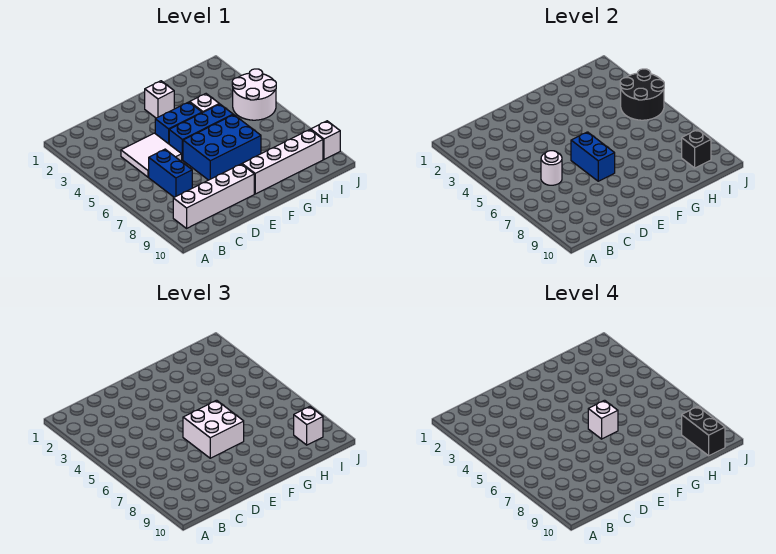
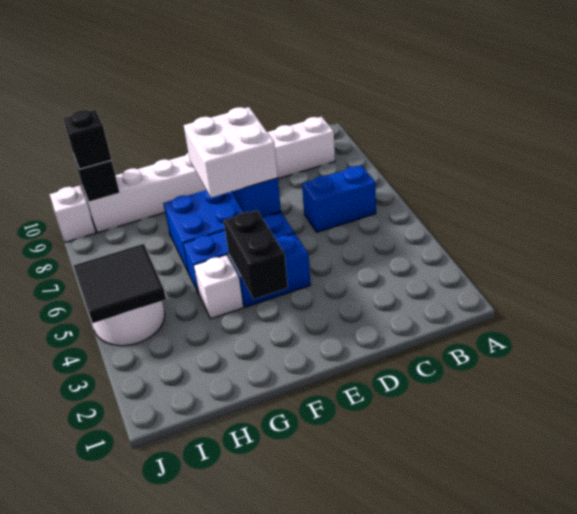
white 2x2 tile [121,133,182,177] -> none
blue 1x2 brick [149,149,192,197] -> blue 1x2 brick turned to [302,165,376,232]
white 1x1 round brick [541,151,562,185] -> none
white 1x1 brick [145,81,174,118] -> none
white 1x1 brick [588,400,618,439] -> none
black 2x2 round brick [620,69,664,120] -> black 2x2 tile [73,244,166,323]
white 1x1 brick [294,407,323,445] -> black 1x1 brick [63,110,111,169]
black 1x2 brick [682,407,725,456] -> black 1x2 brick moved to [224,210,288,299]

